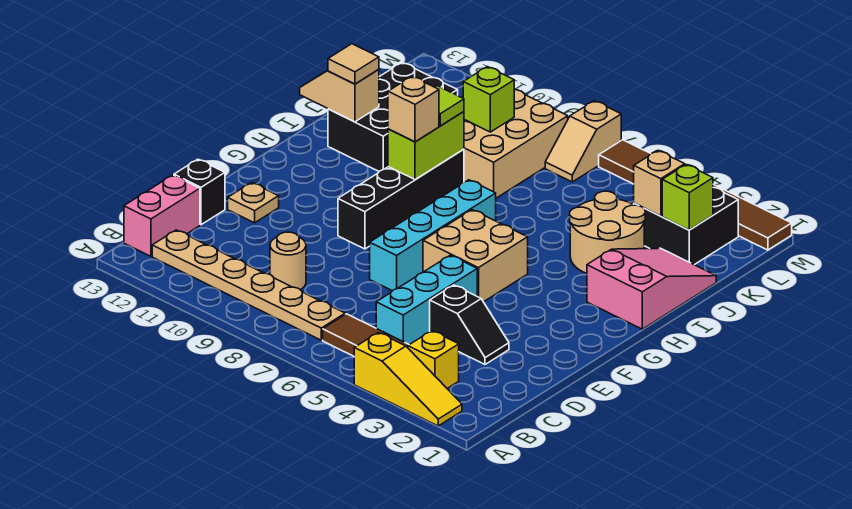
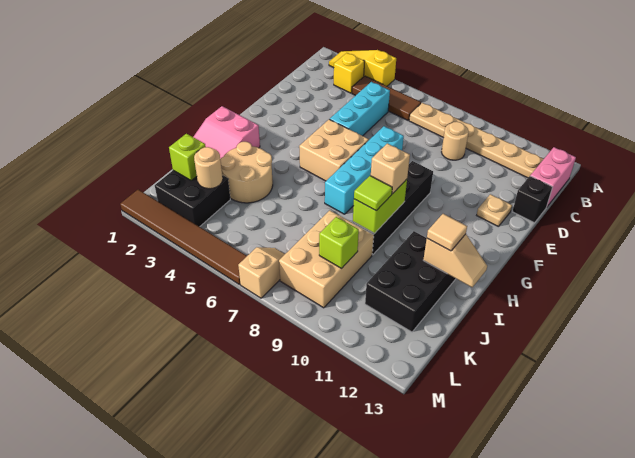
black 1x2 slope [430,285,509,364] -> none
tan 1x1 brick [634,151,685,216] -> tan 1x1 round brick [194,147,223,189]

